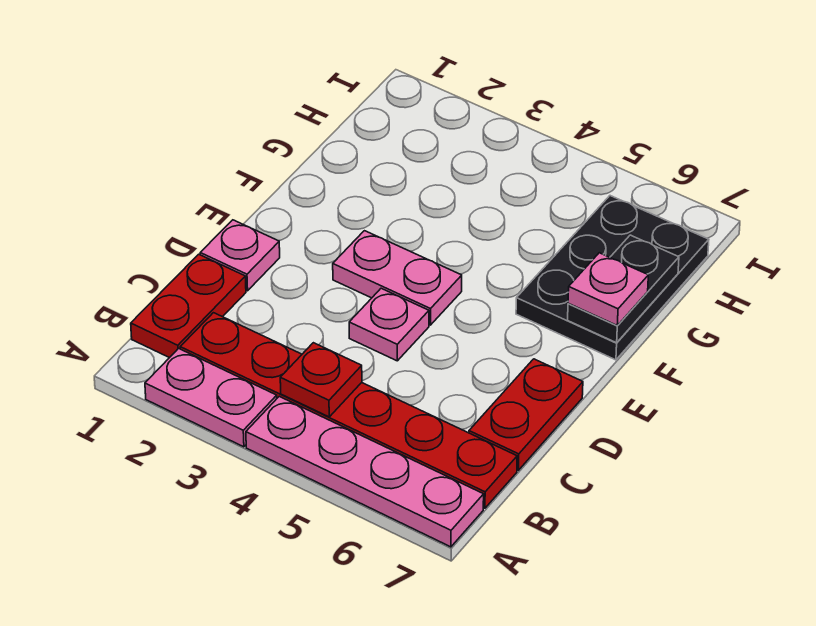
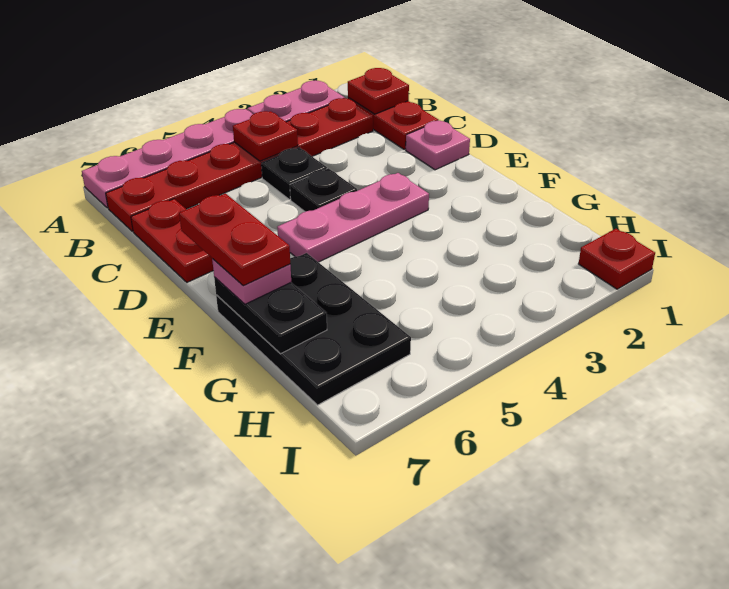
none -> red 1x1 plate [348,68,409,114]
none -> black 1x1 plate [261,148,327,199]
pink 1x1 plate [349,288,429,361] -> black 1x1 plate [290,168,357,212]
pink 1x2 plate [333,231,462,325] -> pink 1x3 plate [277,173,429,262]
none -> red 1x2 plate [179,193,290,286]
none -> red 1x1 plate [579,229,655,289]

